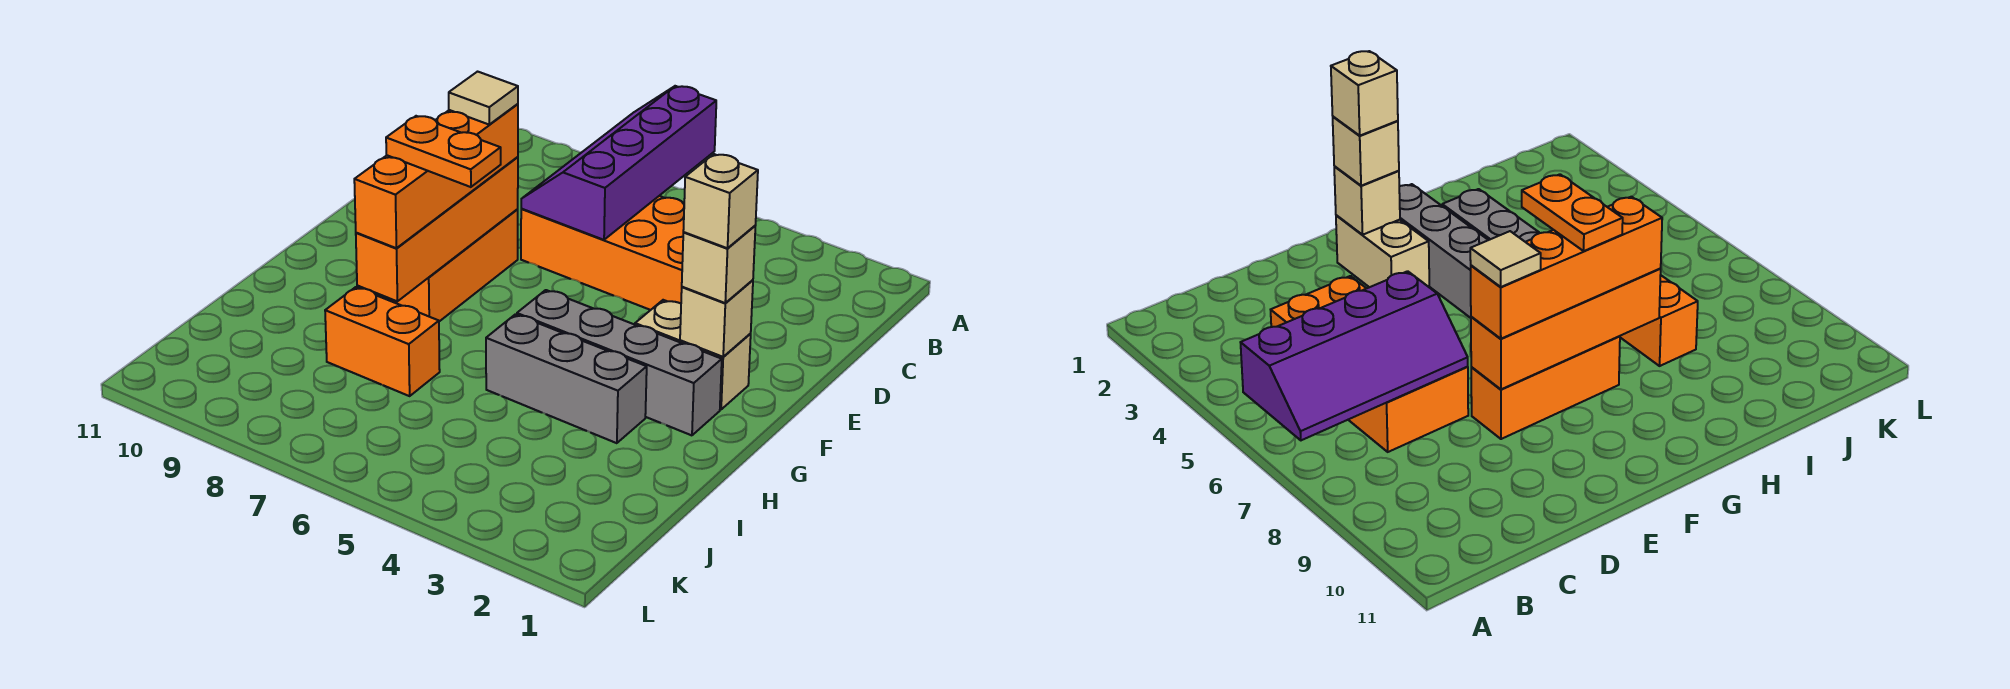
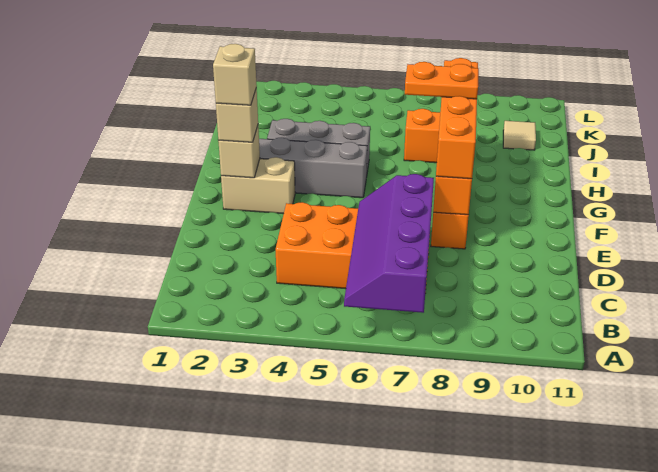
purple 2x4 slope [521,86,716,240] -> purple 2x4 slope turned to [344,174,434,313]
tan 1x1 tile [449,72,518,124] -> tan 1x1 tile moved to [503,121,536,150]

